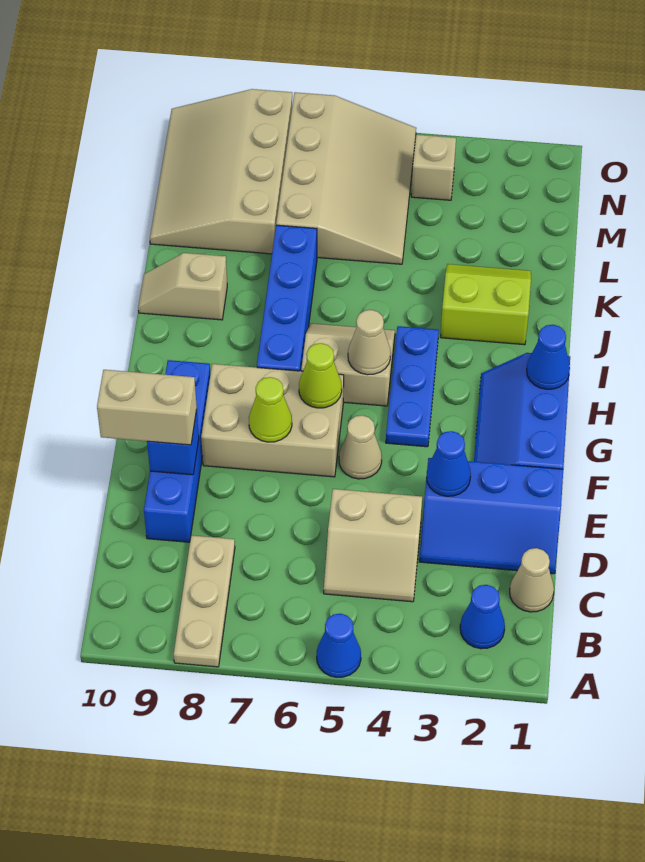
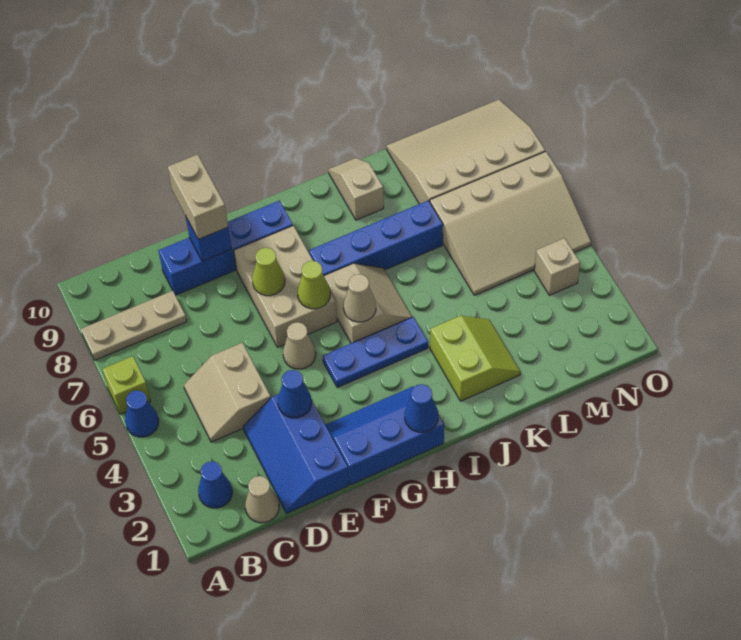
none -> lime 1x1 brick [103,356,150,414]

